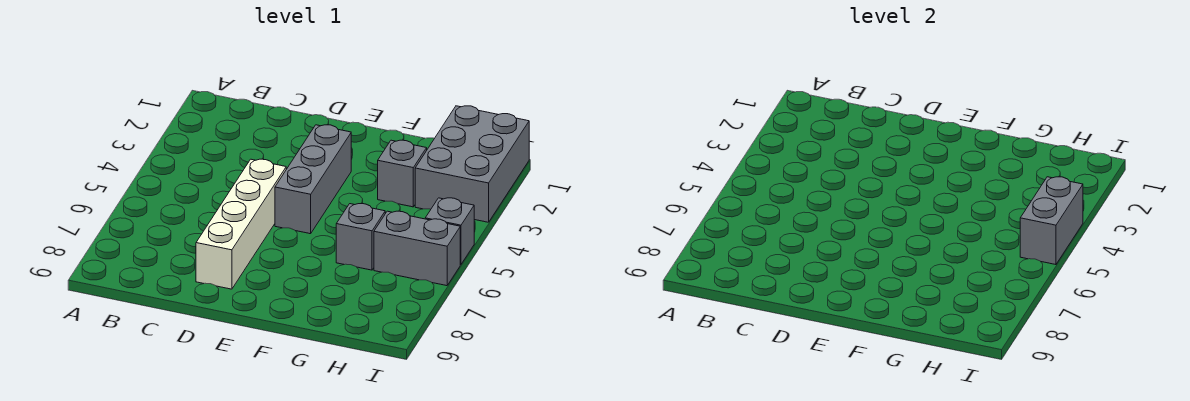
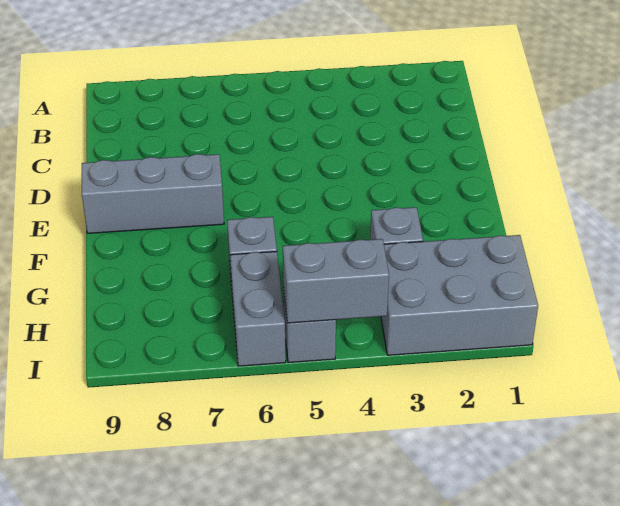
white 1x4 brick [196,159,286,289] -> none
grey 1x3 brick [275,125,351,234] -> grey 1x3 brick moved to [82,154,224,233]

